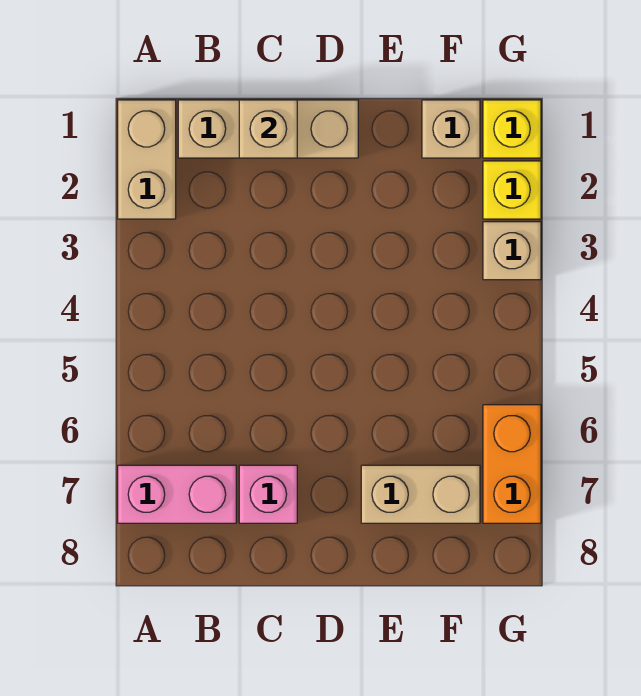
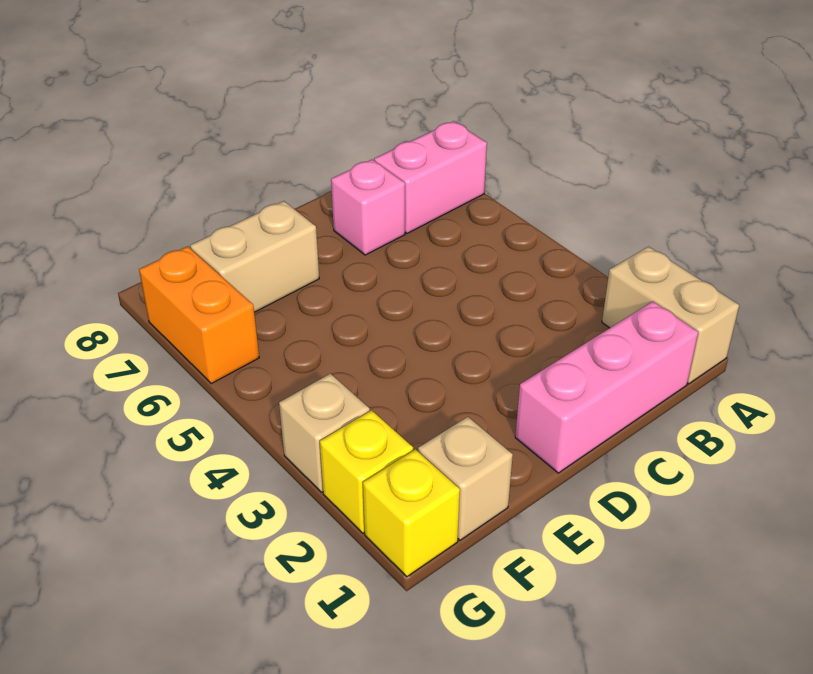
tan 1x3 brick [178,100,358,158] -> pink 1x3 brick [515,301,698,473]
tan 1x1 brick [239,100,297,158] -> none

